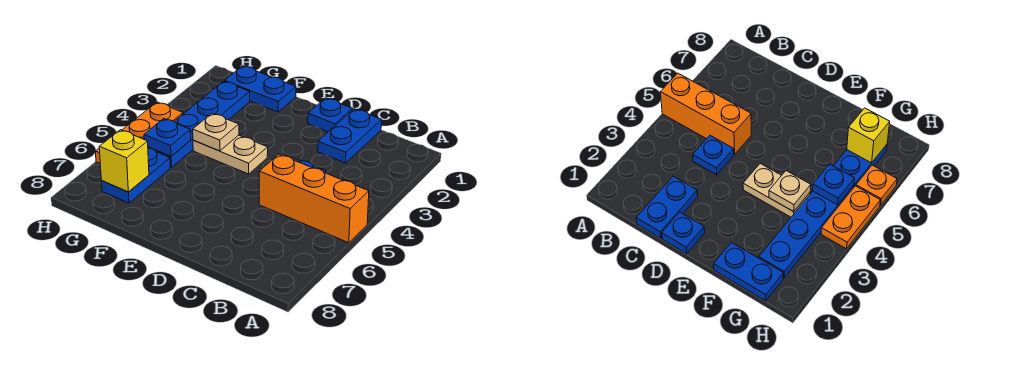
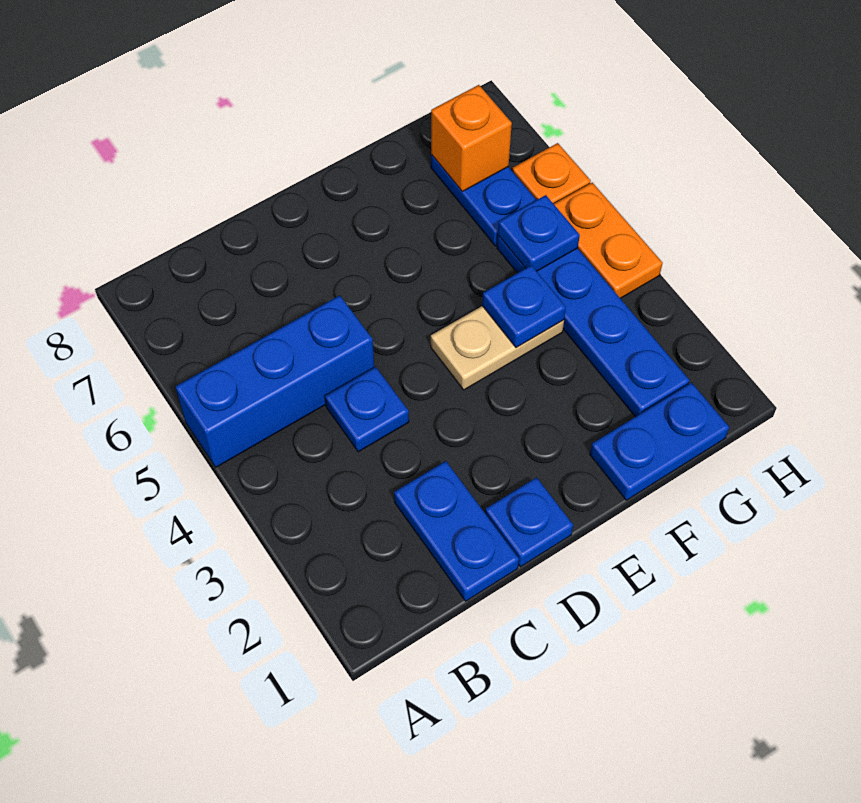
orange 1x3 brick [259,154,369,243] -> blue 1x3 brick [175,295,374,467]
tan 1x1 plate [193,113,239,151] -> blue 1x1 plate [482,265,566,348]
yellow 1x1 brick [99,130,149,192] -> orange 1x1 brick [431,85,512,192]

